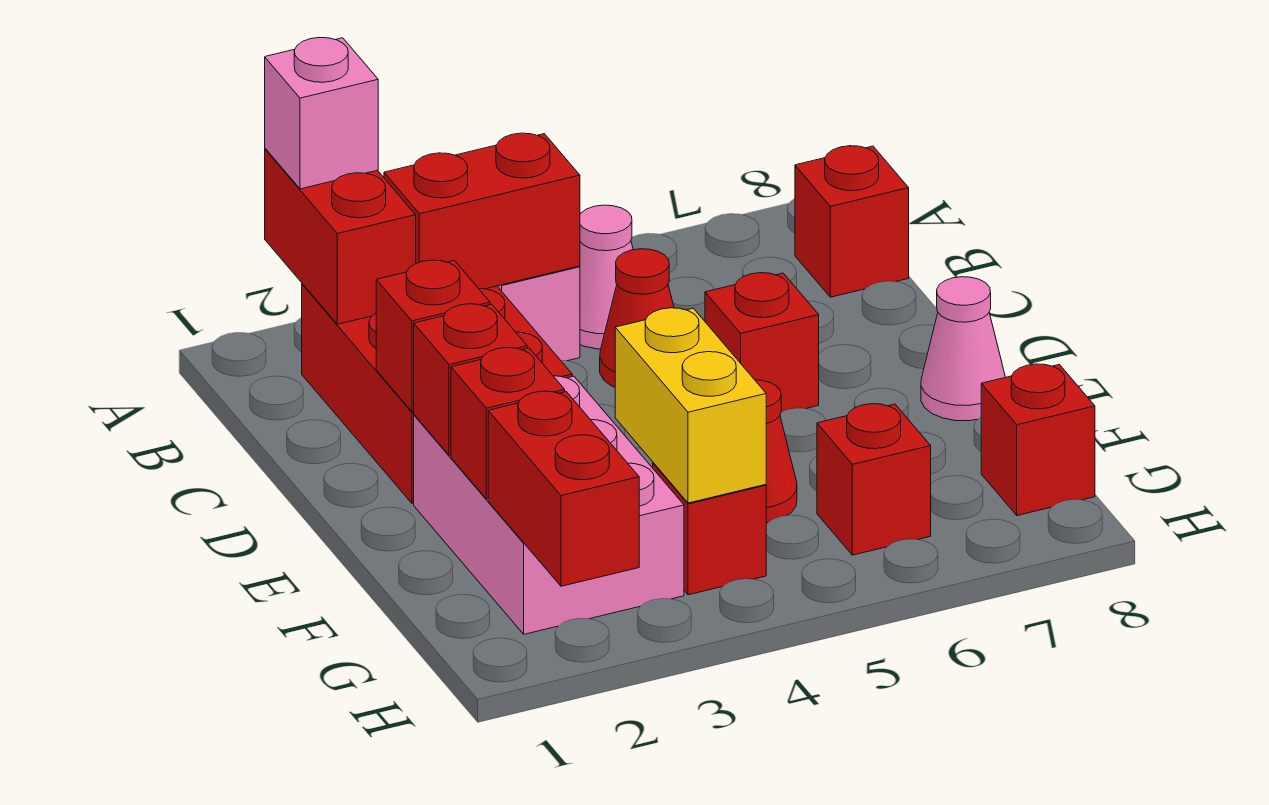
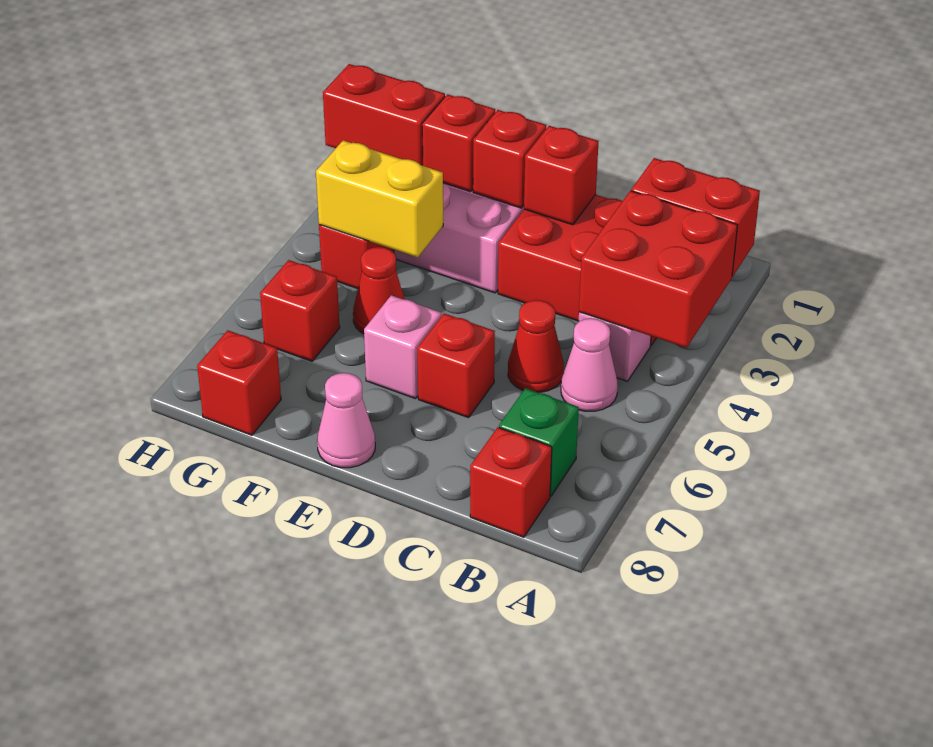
pink 1x1 brick [265,37,378,189] -> pink 1x1 brick moved to [364,295,441,399]
red 1x2 brick [384,133,580,289] -> red 2x2 brick [579,191,737,348]
none -> green 1x1 brick [499,388,579,496]

